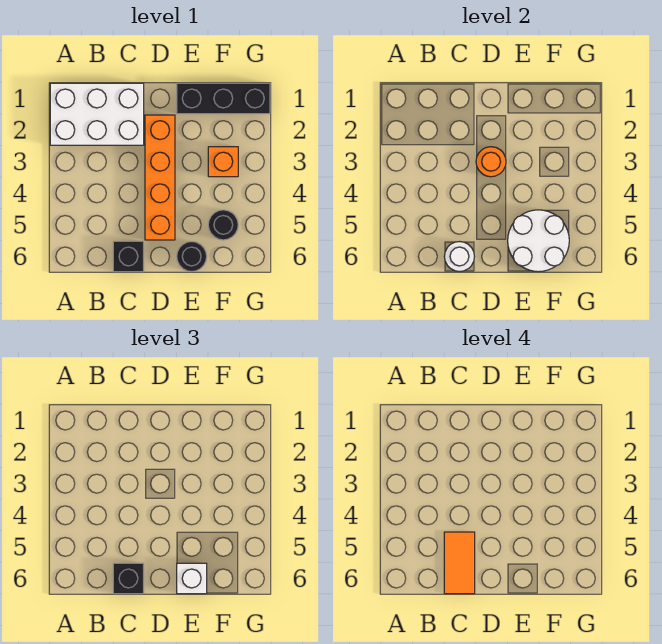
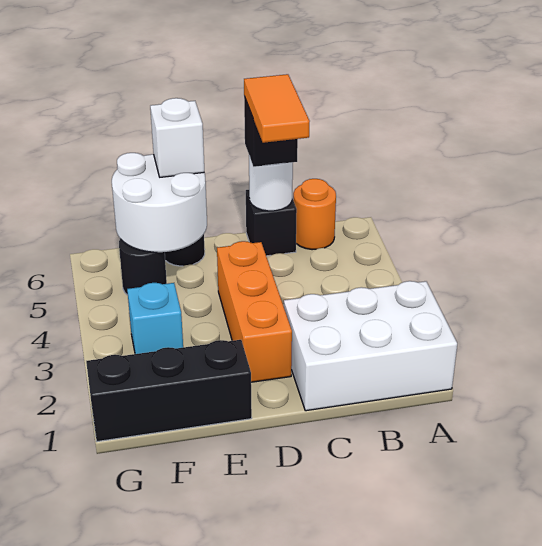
orange 1x4 brick [145,115,175,240] -> orange 1x3 brick [217,241,292,382]
orange 1x1 round brick [476,147,506,177] -> orange 1x1 round brick moved to [293,179,336,250]
orange 1x1 brick [208,147,238,177] -> cyan 1x1 brick [127,283,183,354]

